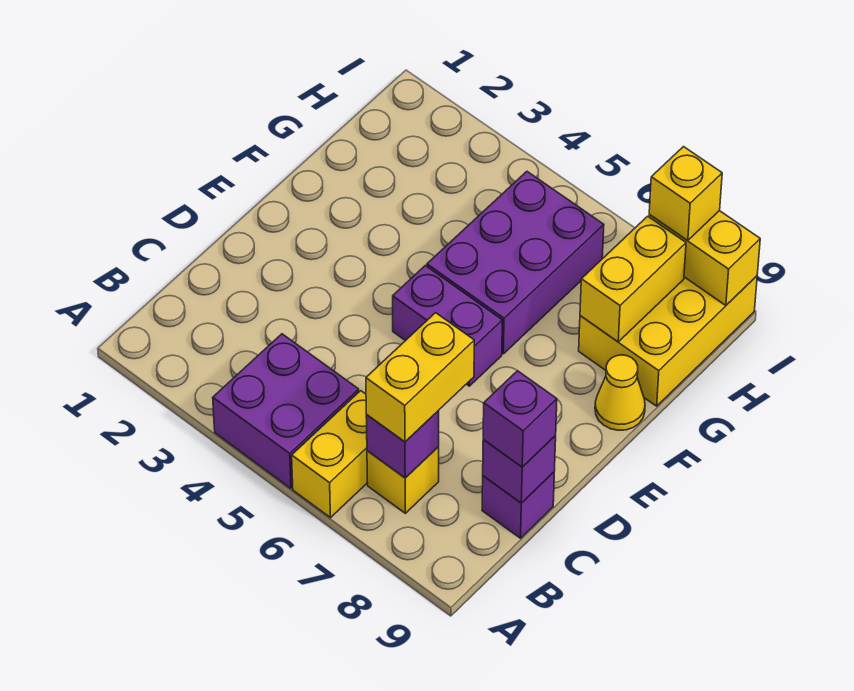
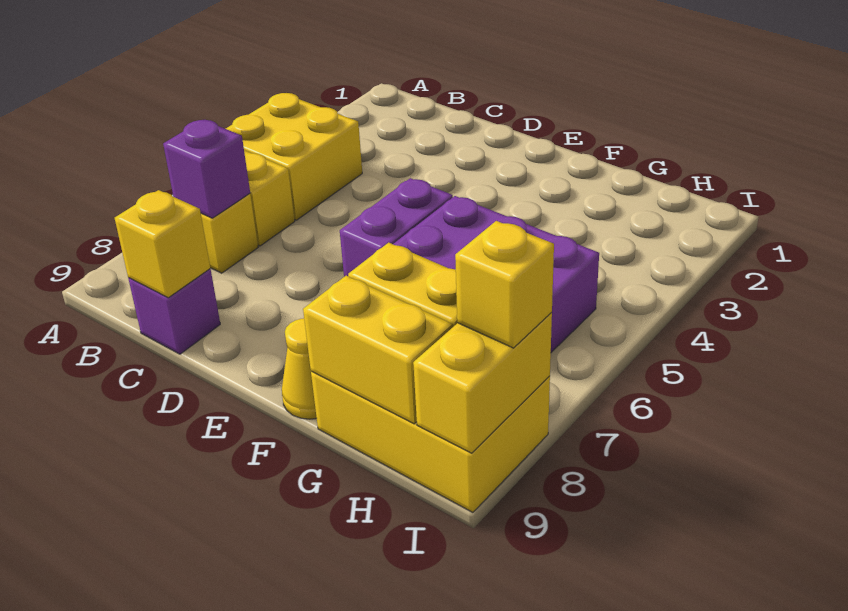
purple 2x2 brick [213,334,359,488] -> yellow 2x2 brick [226,93,362,220]
yellow 1x2 brick [366,313,474,442] -> yellow 1x2 brick moved to [303,276,453,424]
purple 1x1 brick [483,436,556,503] -> yellow 1x1 brick [115,190,210,298]
purple 1x1 brick [483,371,557,467] -> none

